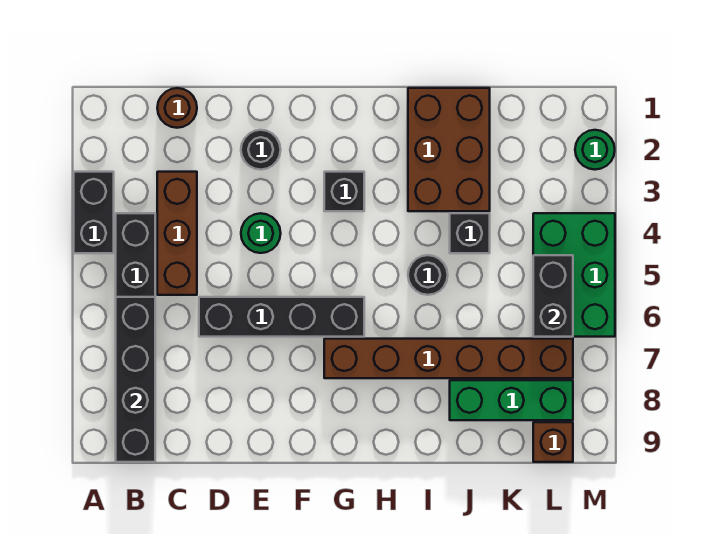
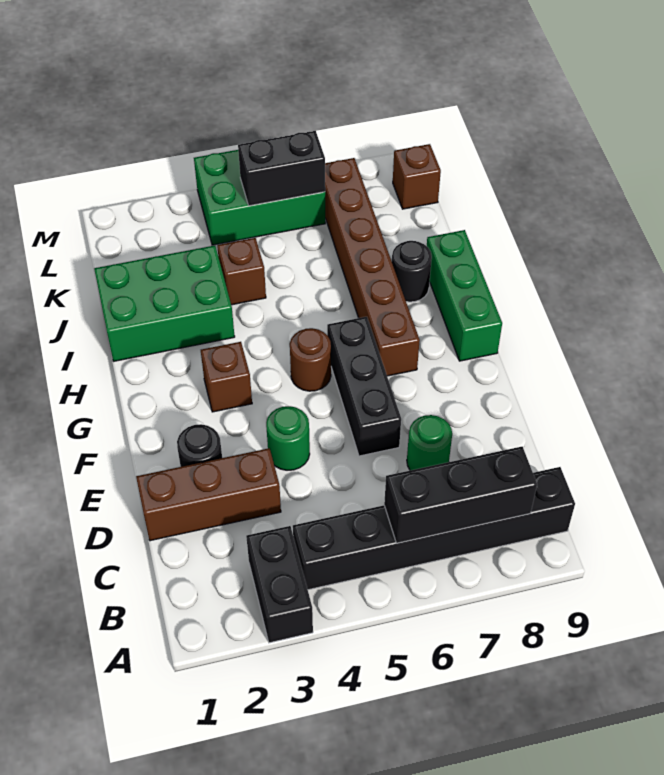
black 1x2 brick [74,172,114,253] -> black 1x2 brick turned to [246,526,313,643]
black 1x4 brick [116,297,155,462] -> black 1x3 brick [384,446,537,543]
brown 1x1 round brick [157,88,197,128] -> brown 1x1 round brick moved to [290,328,331,391]
brown 1x3 brick [157,172,197,295] -> brown 1x3 brick moved to [136,448,281,541]
black 1x4 brick [199,297,364,337] -> black 1x3 brick [327,317,401,456]
black 1x1 brick [324,172,364,211] -> brown 1x1 brick [201,342,252,412]
brown 2x3 brick [408,88,490,211] -> green 2x3 brick [94,246,235,361]
black 1x1 round brick [408,255,448,295] -> black 1x1 round brick moved to [392,241,432,302]
black 1x1 brick [450,213,490,253] -> brown 1x1 brick [217,238,266,305]
green 1x3 brick [450,380,573,420] -> green 1x3 brick moved to [427,230,502,361]
green 1x1 round brick [575,130,615,170] -> green 1x1 round brick moved to [407,415,452,470]

